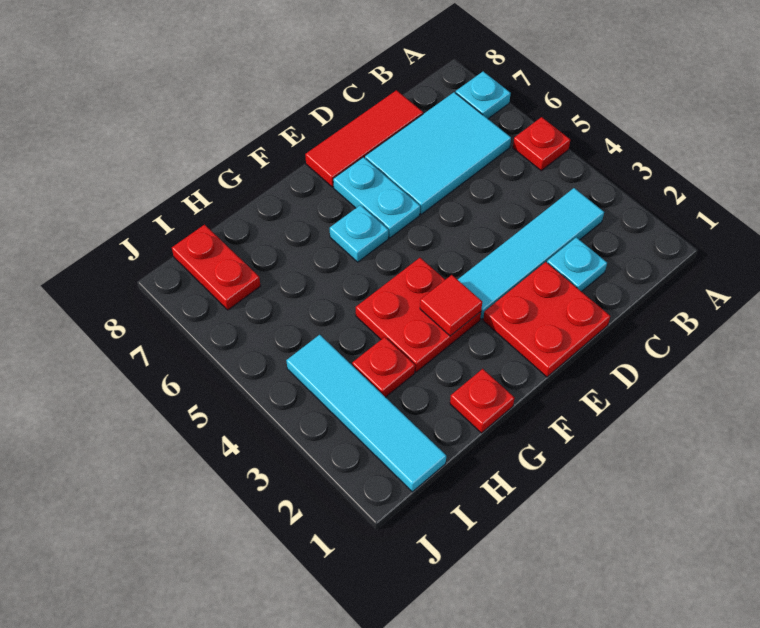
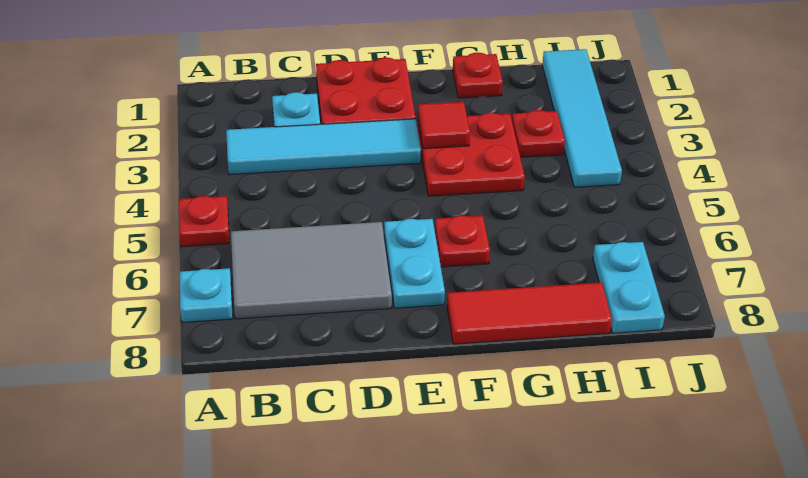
cyan 2x3 tile [365,92,511,214] -> grey 2x3 tile [231,222,392,319]
red 1x3 tile [305,90,423,187] -> red 1x3 tile moved to [447,282,612,344]
cyan 1x1 plate [330,205,388,262] -> red 1x1 plate [435,216,490,267]
red 1x2 plate [172,225,260,310] -> cyan 1x2 plate [593,242,665,333]

